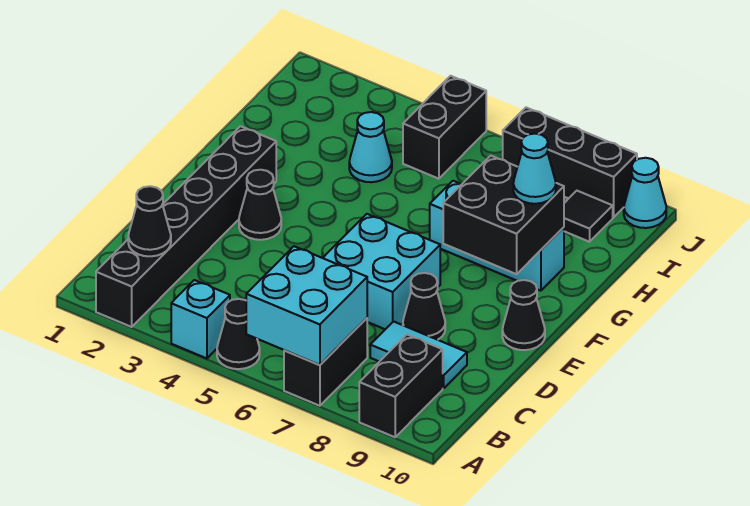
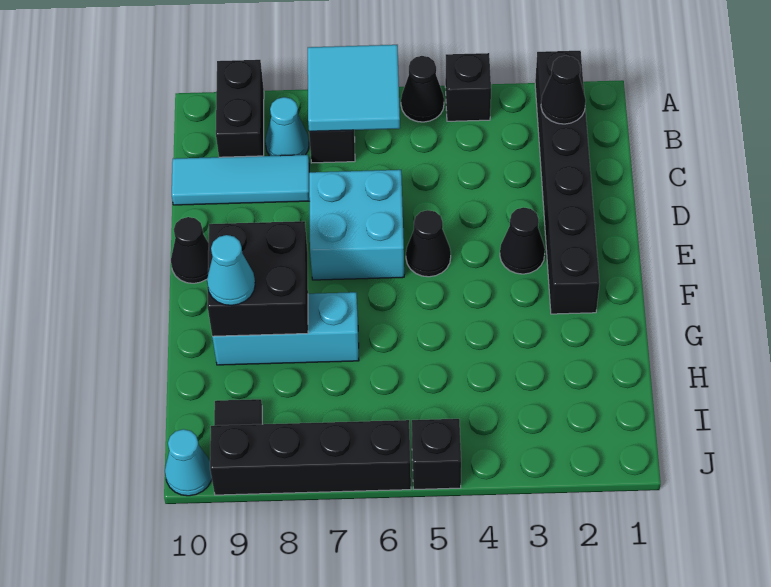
cyan 1x1 brick [171,280,230,358] -> black 1x1 brick [445,53,491,121]
cyan 2x2 brick [246,246,367,365] -> cyan 2x2 tile [308,45,400,131]
cyan 1x2 tile [370,322,467,388] -> cyan 1x3 tile [172,155,310,205]
black 1x1 cone [403,273,445,340] -> black 1x1 cone moved to [406,210,451,277]
cyan 1x1 cone [349,112,392,182] -> cyan 1x1 cone moved to [265,97,309,156]
black 1x2 brick [403,76,486,179] -> black 1x1 brick [412,419,461,489]
black 1x3 brick [503,108,637,217] -> black 1x4 brick [210,420,411,495]

